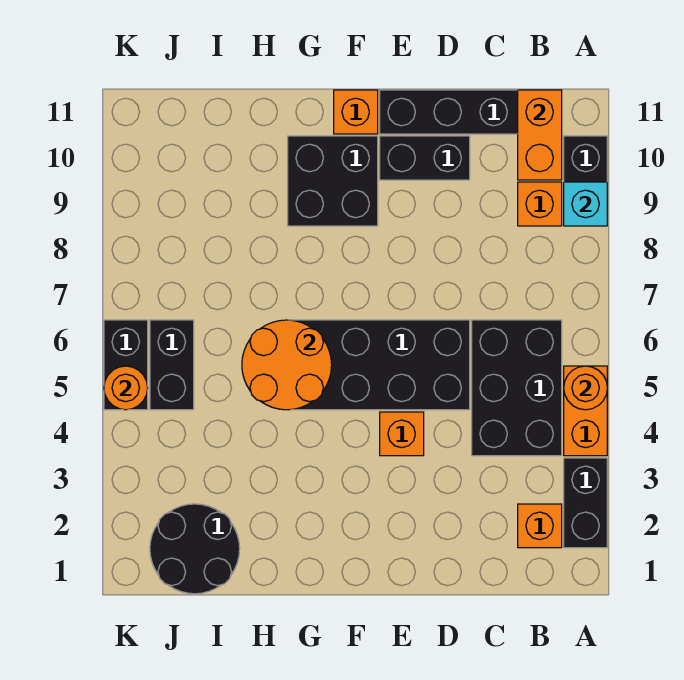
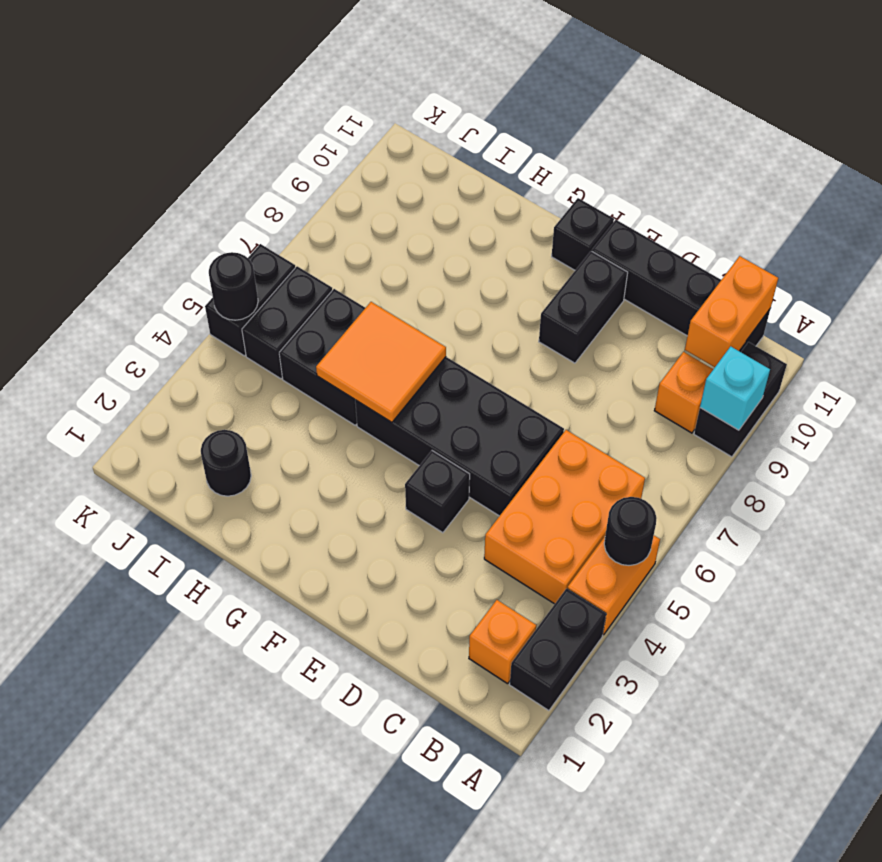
orange 1x1 round brick [564,366,607,410] -> black 1x1 round brick [604,497,657,565]
black 2x3 brick [472,320,562,456] -> orange 2x3 brick [484,430,645,604]
black 1x2 brick [380,136,470,180] -> black 1x2 brick turned to [539,251,628,363]
orange 1x1 brick [380,412,424,456] -> black 1x1 brick [405,451,470,533]
black 2x2 brick [288,136,378,226] -> black 2x2 brick moved to [279,289,365,425]
orange 1x1 brick [334,90,378,134] -> black 1x1 brick [552,198,614,270]
orange 2x2 round brick [242,320,332,410] -> orange 2x2 tile [316,302,446,422]
black 2x2 round brick [150,504,240,594] -> black 1x1 round brick [201,430,251,496]
orange 1x1 round brick [104,366,148,410] -> black 1x1 round brick [209,252,258,320]

